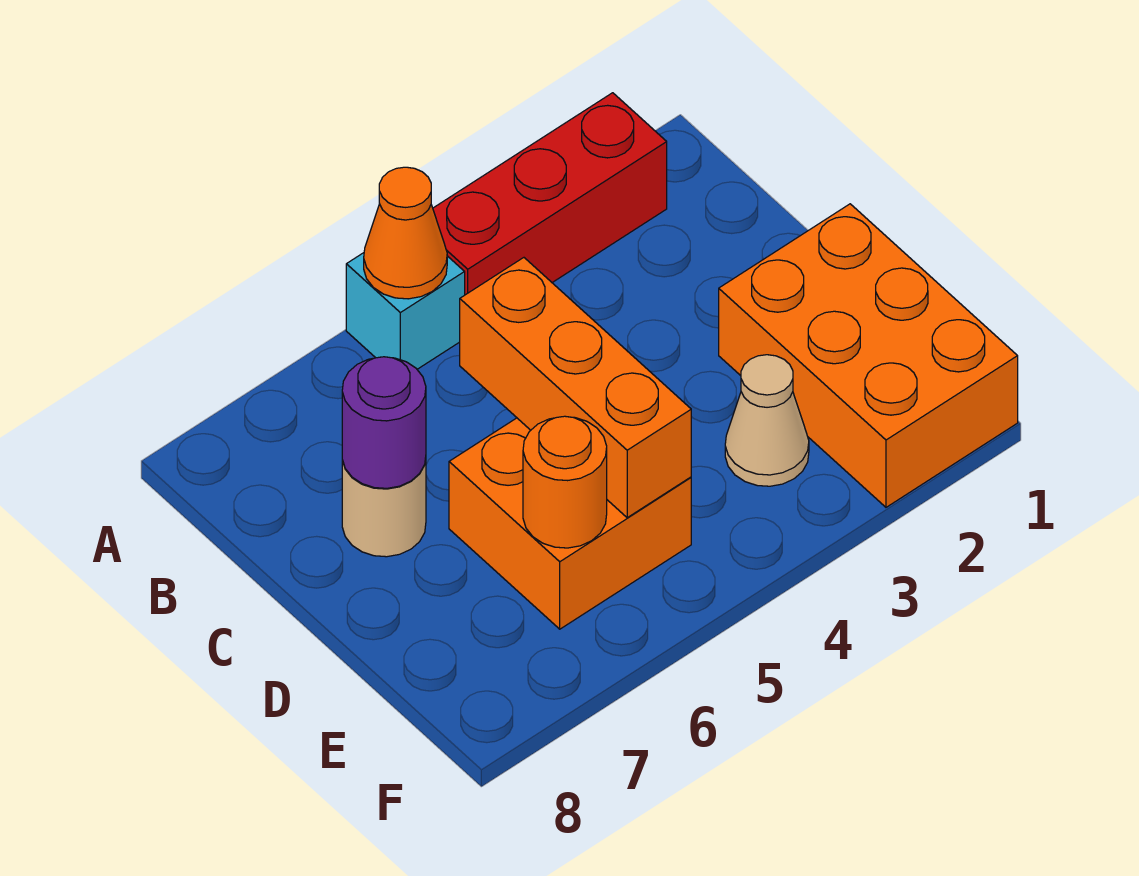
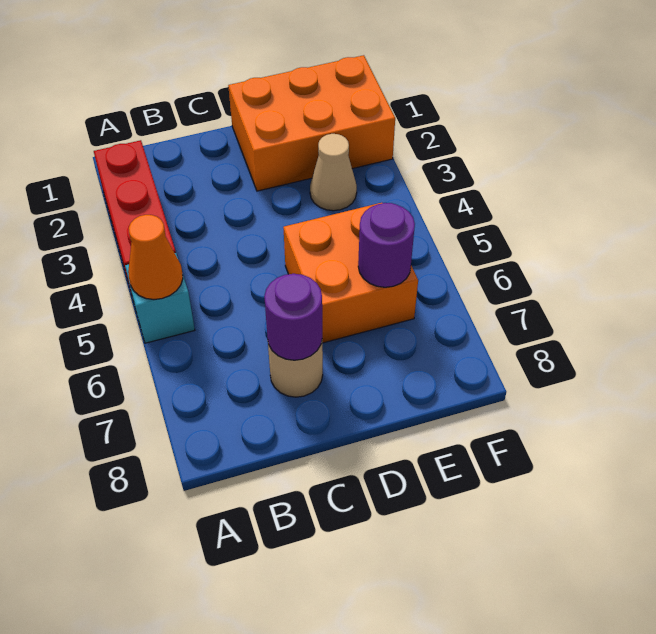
orange 1x3 brick [460,258,691,518] -> none
orange 1x1 round brick [523,416,607,548] -> purple 1x1 round brick [358,203,415,287]

